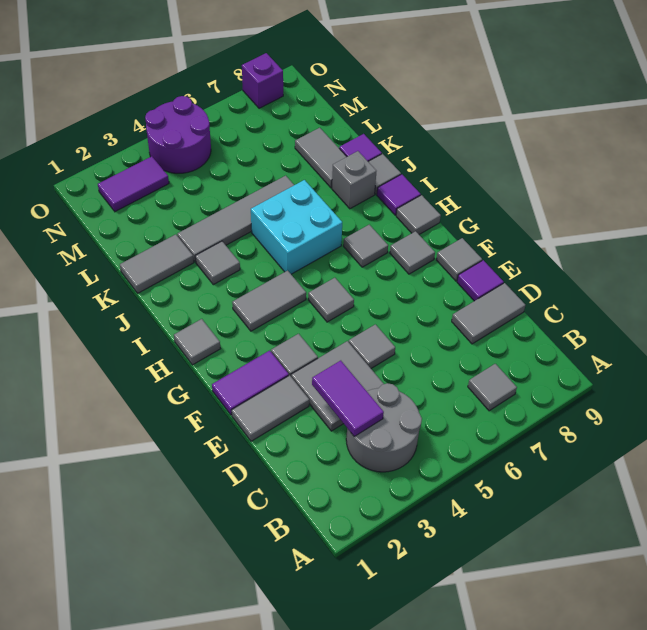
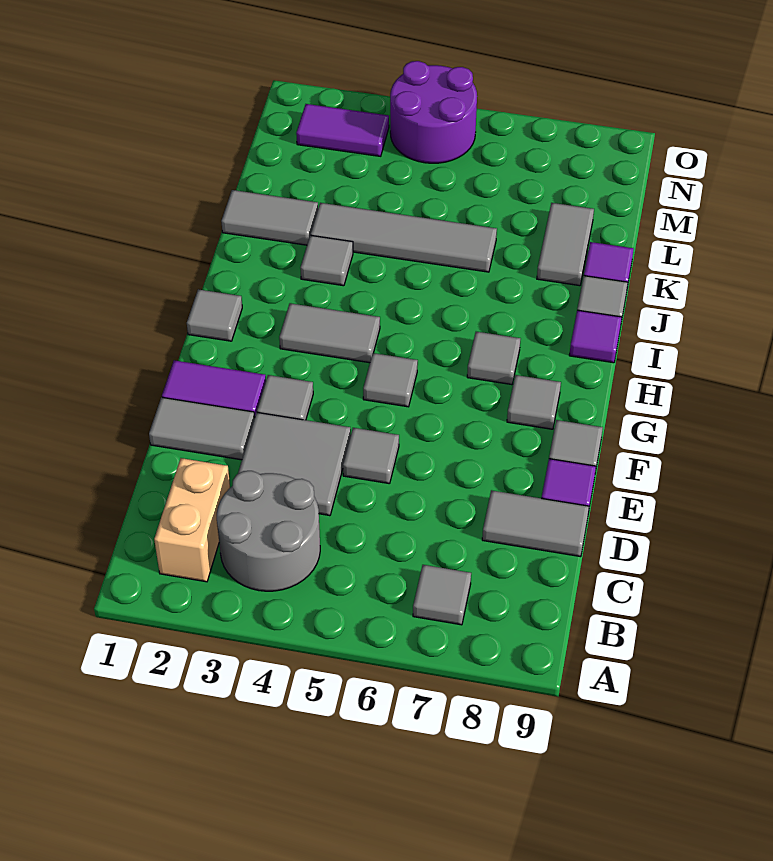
none -> tan 1x2 brick [154,458,230,582]
purple 1x2 tile [312,361,384,437] -> none
grey 1x1 tile [396,195,441,234] -> none
cyan 2x2 brick [251,180,342,274] -> none
grey 1x1 brick [332,151,376,209] -> none
purple 1x1 brick [242,53,283,108] -> none

